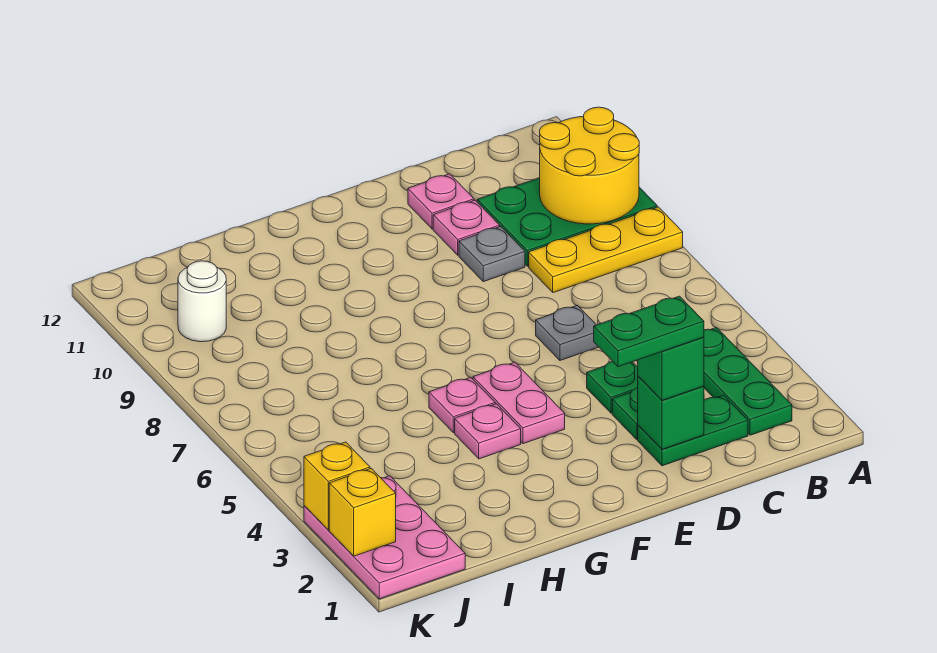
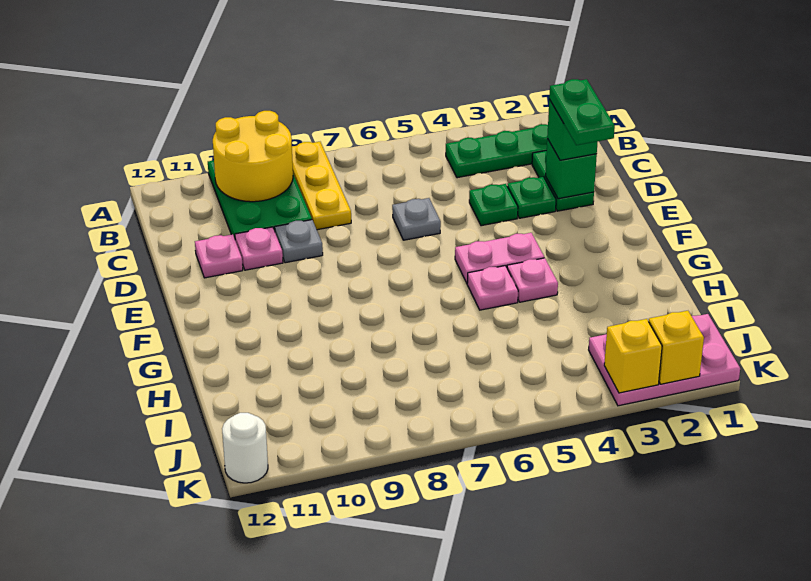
white 1x1 round brick [178,261,226,342] -> white 1x1 round brick moved to [222,413,268,483]

